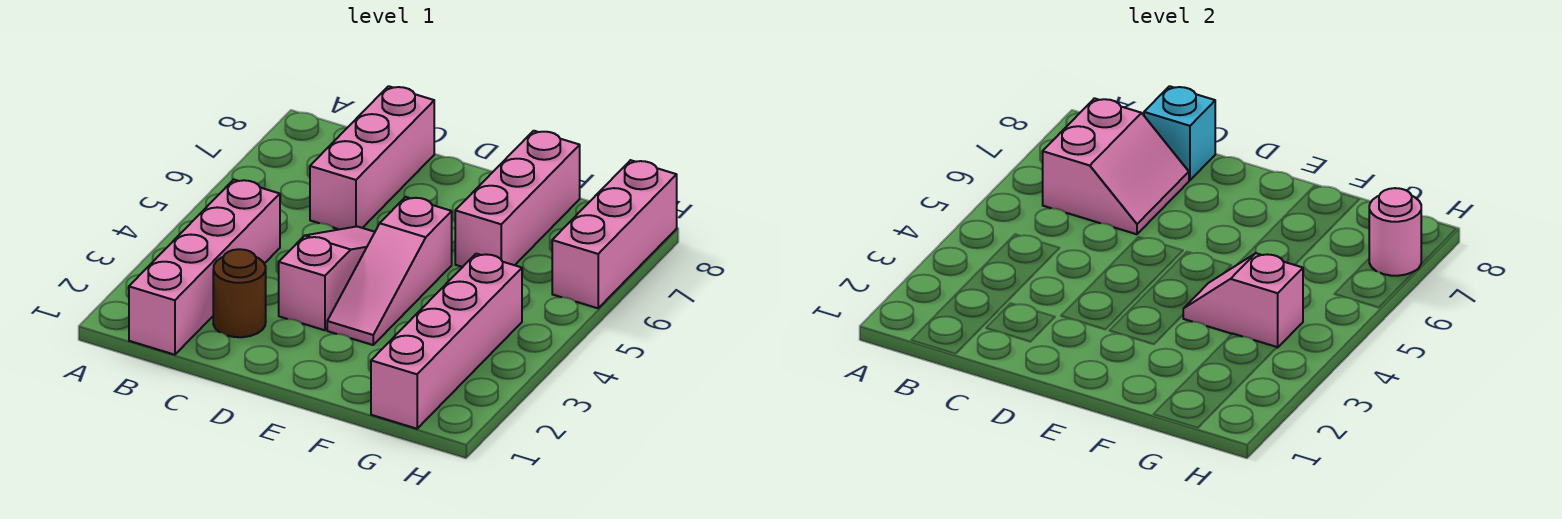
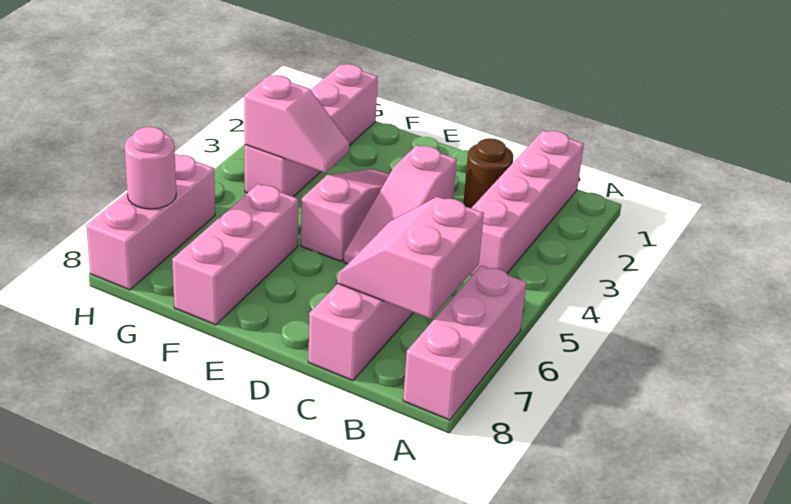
none -> pink 1x3 brick [403,265,526,420]
cyan 1x1 brick [1144,86,1215,180] -> none

